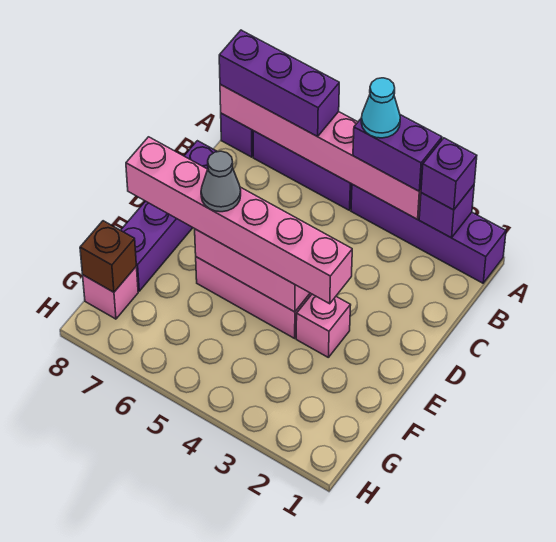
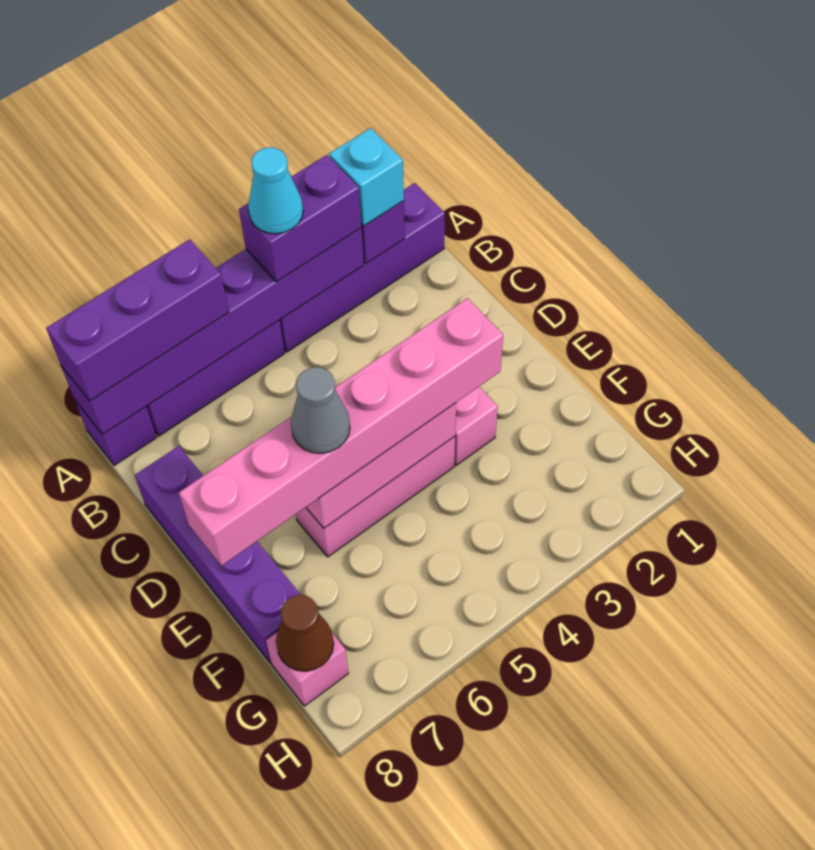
purple 1x1 brick [421,138,477,210] -> cyan 1x1 brick [329,128,404,226]
pink 1x6 brick [220,84,421,219] -> purple 1x6 brick [61,228,364,435]
brown 1x1 brick [80,221,136,292] -> brown 1x1 cone [276,595,334,671]

